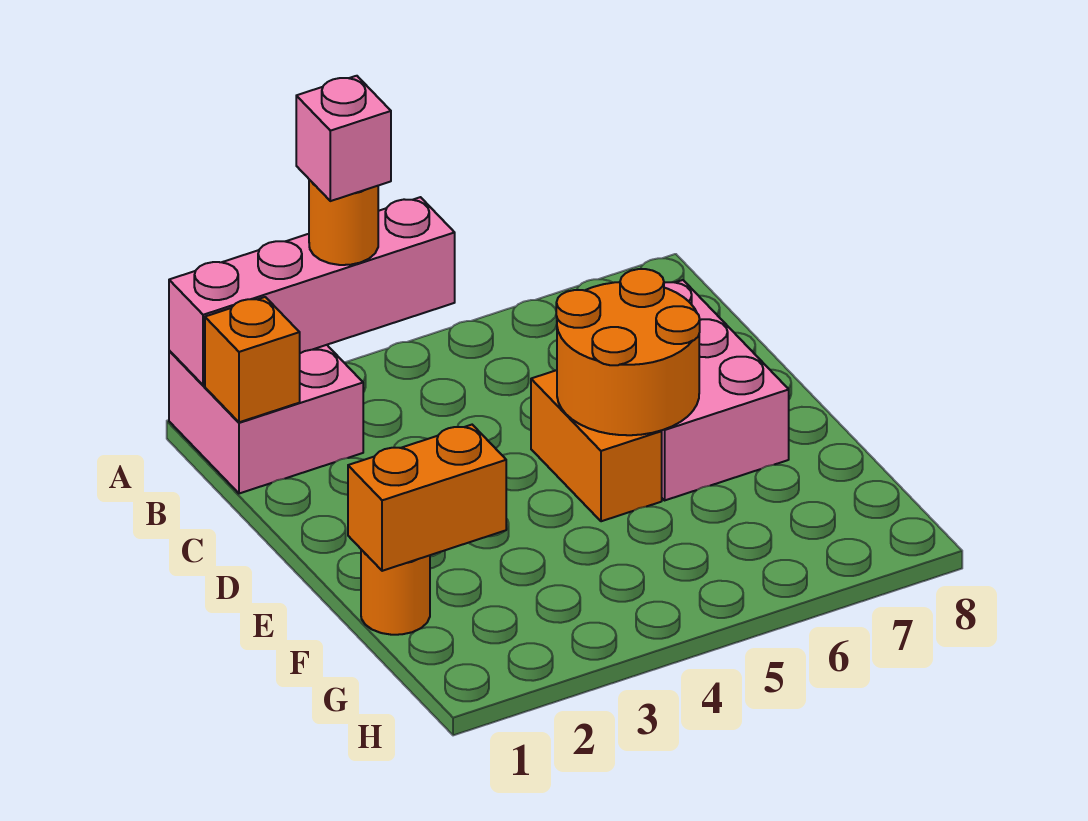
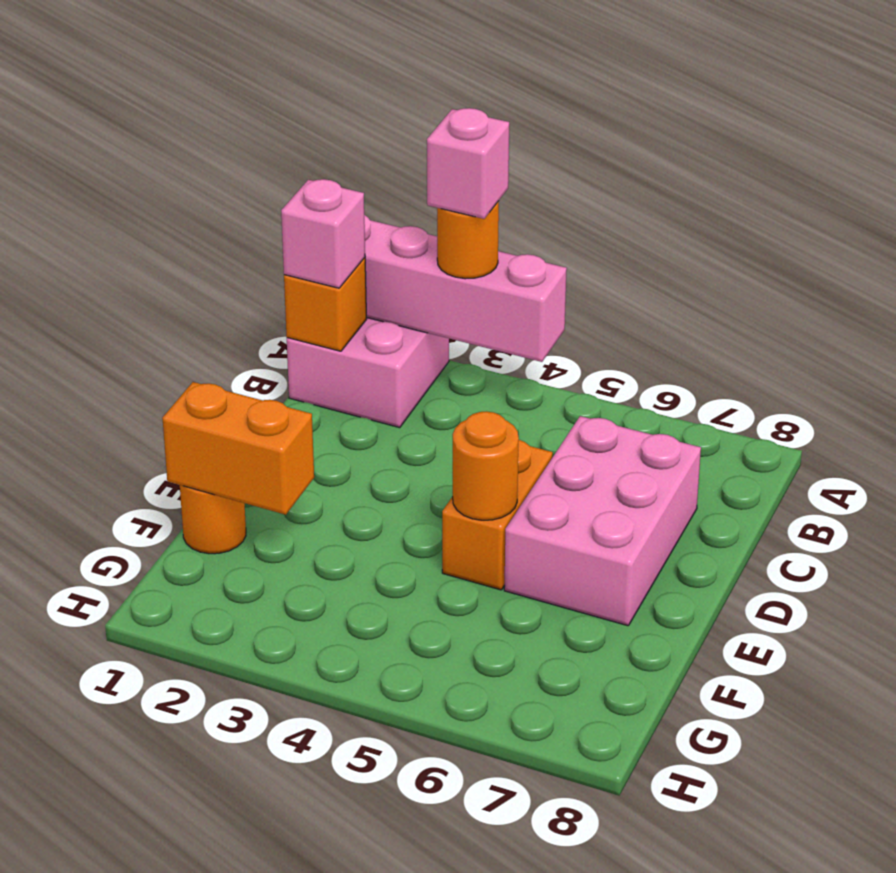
none -> pink 1x1 brick [281,179,365,288]
orange 2x2 round brick [556,269,700,435] -> orange 1x1 round brick [453,411,519,520]

